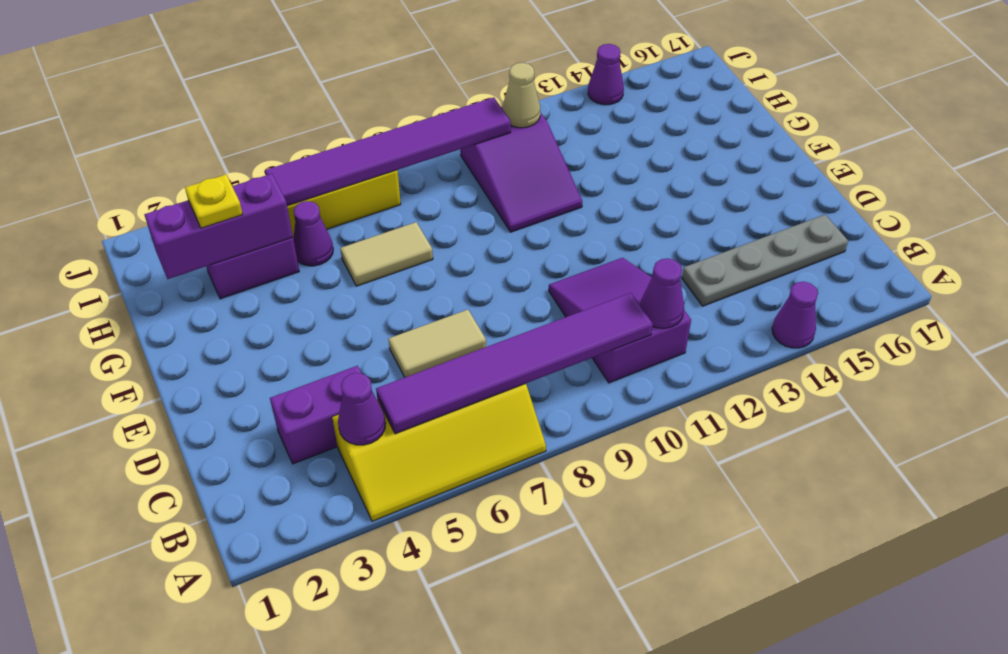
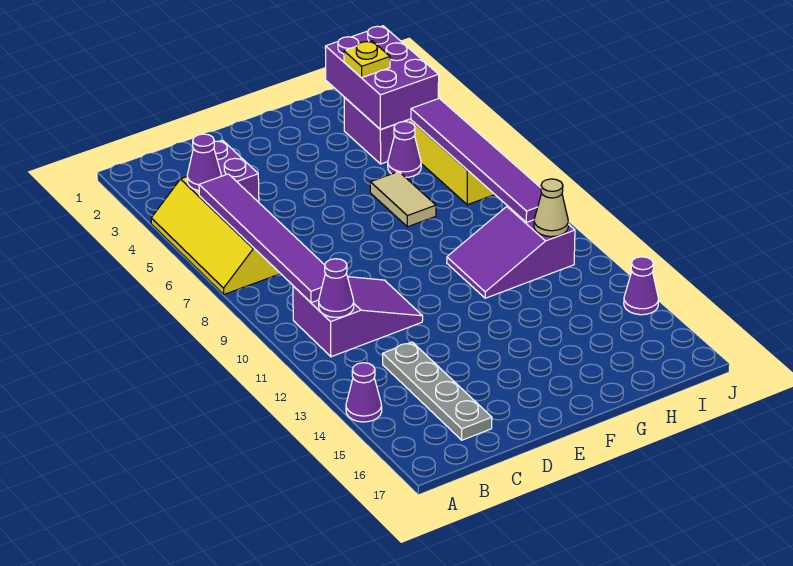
tan 1x2 tile [389,310,486,377] -> none
purple 1x3 brick [144,174,293,279] -> purple 2x3 brick [325,26,439,130]

